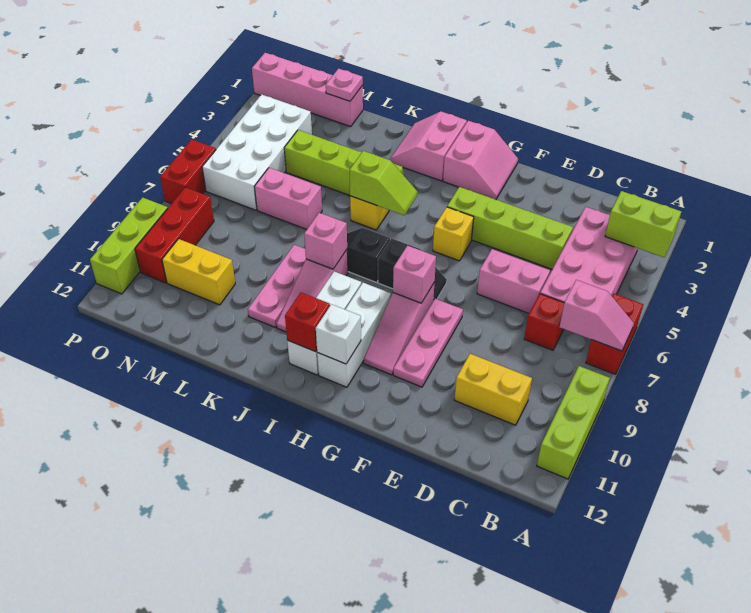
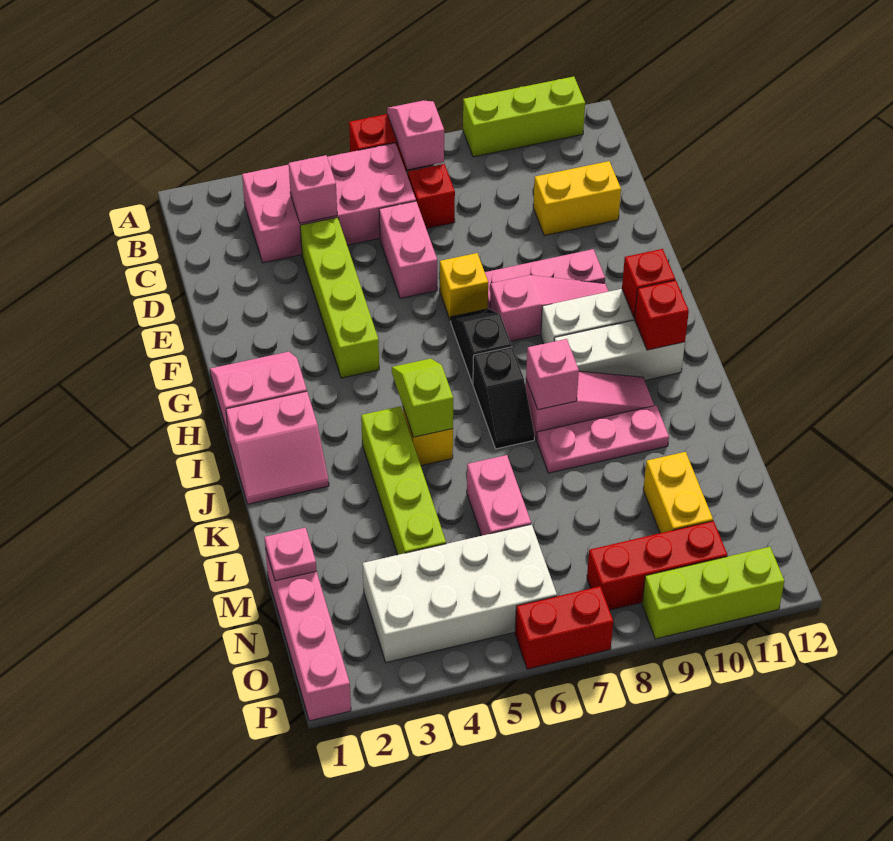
lime 1x2 brick [605,191,681,257] -> none
yellow 1x2 brick [454,354,532,425] -> yellow 1x2 brick turned to [533,161,621,236]
yellow 1x1 brick [433,207,474,261] -> yellow 1x1 brick moved to [440,253,488,321]
pink 1x1 brick [393,246,436,303] -> pink 1x1 brick moved to [289,155,337,223]
white 1x1 brick [316,304,361,364] -> red 1x1 brick [622,249,675,318]

